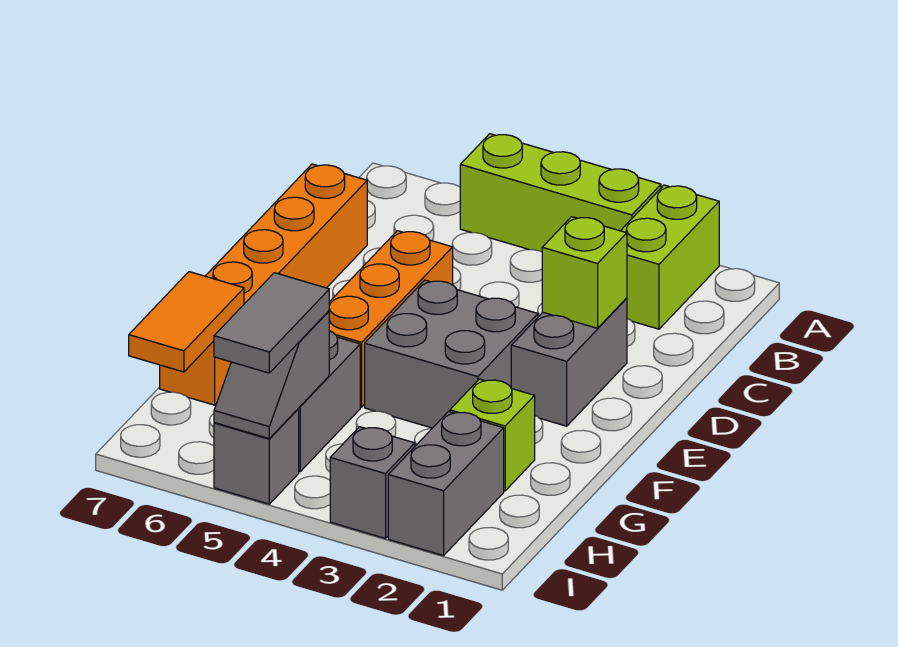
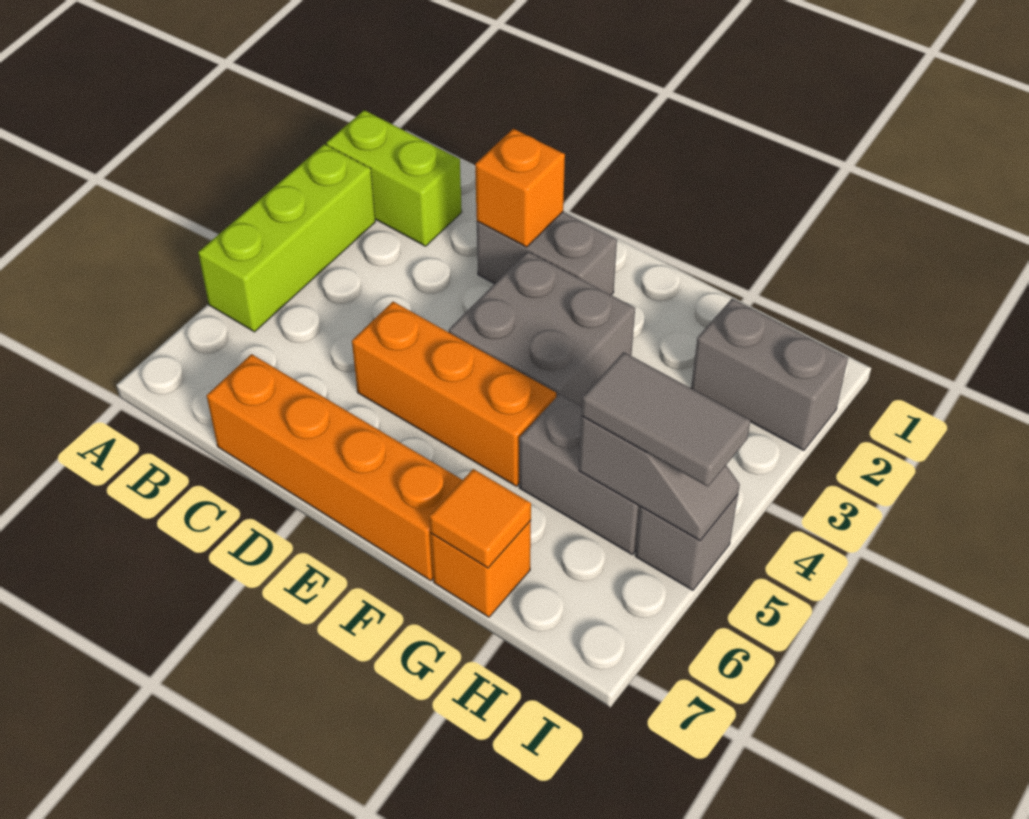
lime 1x1 brick [542,217,627,328] -> orange 1x1 brick [475,129,565,247]
lime 1x1 brick [450,379,535,491] -> none
orange 1x2 tile [129,272,244,372] -> orange 1x1 tile [429,469,531,568]
grey 1x1 brick [330,427,415,538] -> none

